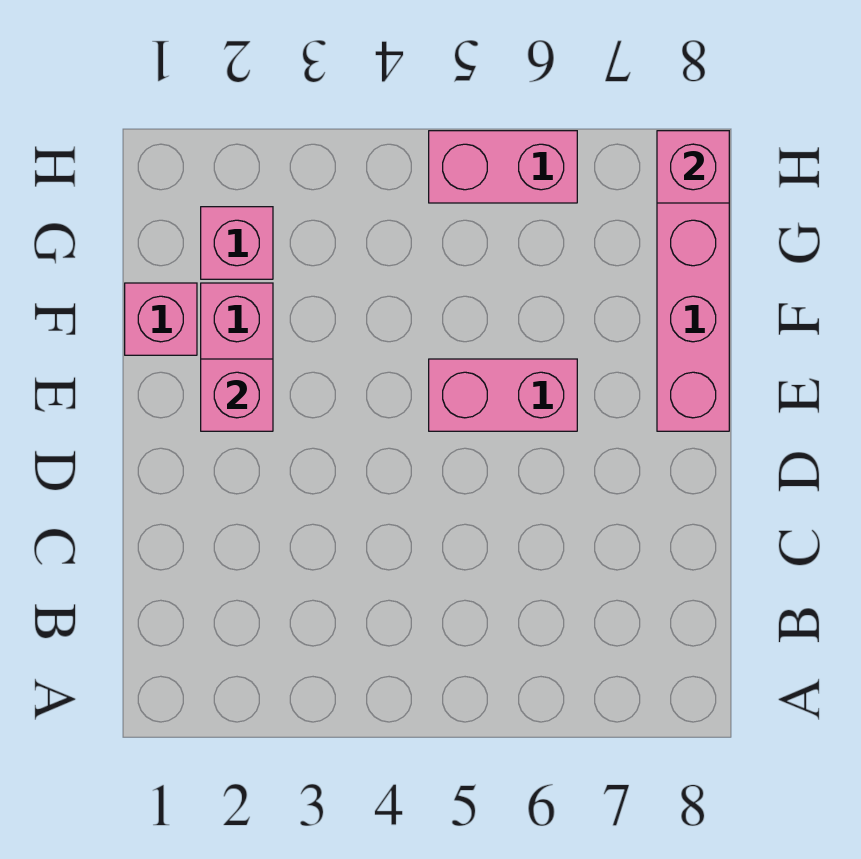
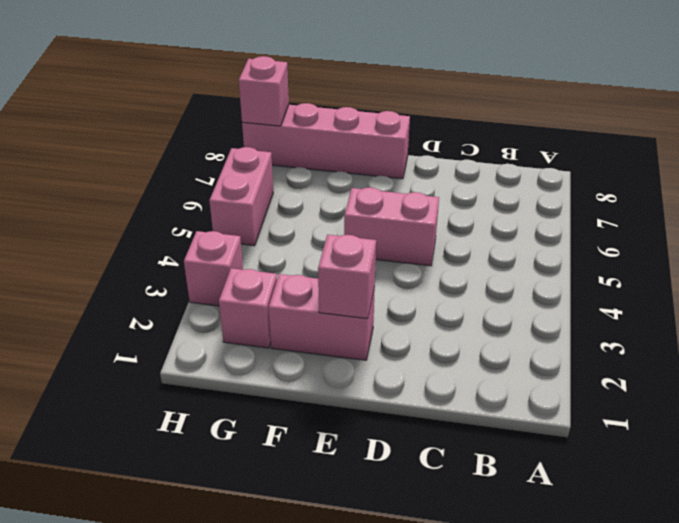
pink 1x2 brick [429,359,577,431] -> pink 1x2 brick turned to [344,187,439,266]
pink 1x1 brick [125,283,197,355] -> pink 1x1 brick moved to [184,231,243,306]

